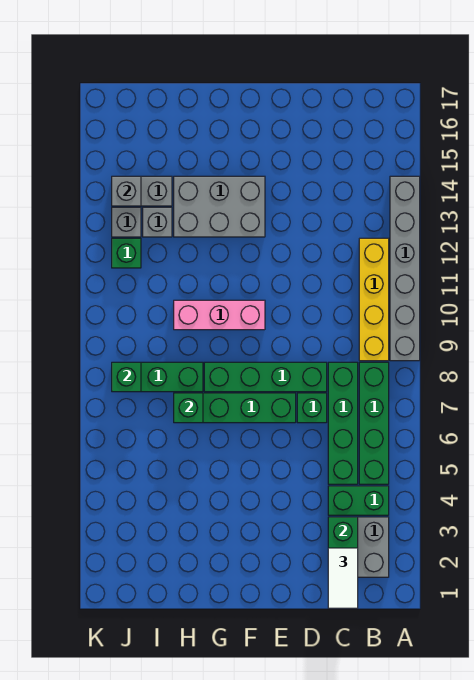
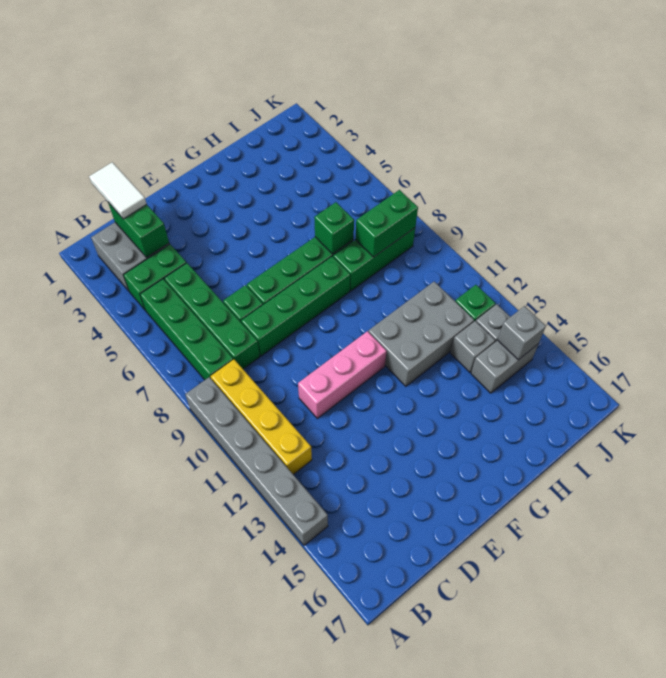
pink 1x3 brick [174,300,265,330] -> pink 1x3 brick moved to [298,331,387,418]
grey 2x3 brick [174,176,265,237] -> grey 2x3 brick moved to [368,282,474,386]
green 1x1 brick [112,362,141,392] -> green 1x2 brick [355,190,418,257]

